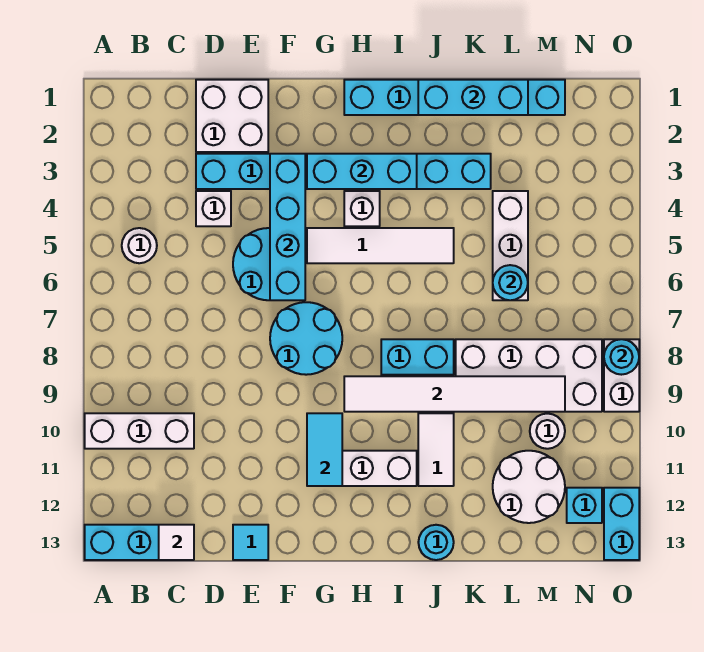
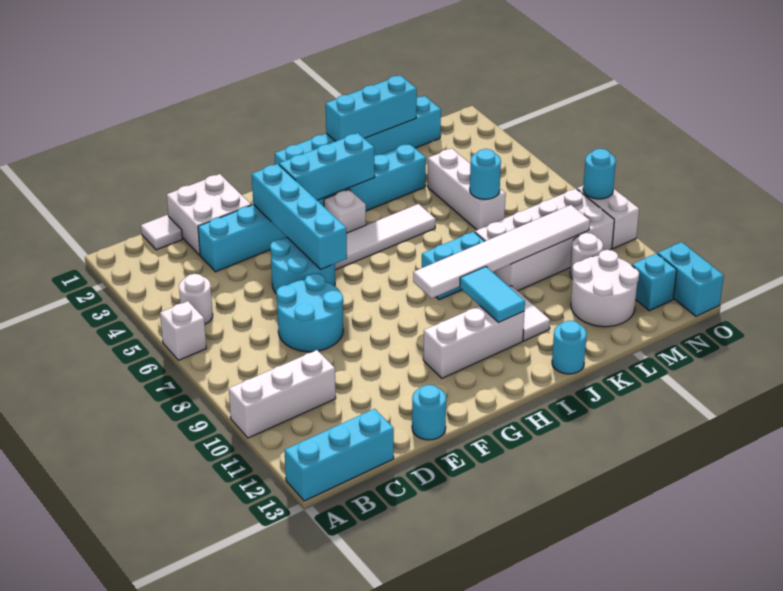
white 1x1 tile [159,525,194,560] -> white 1x1 tile moved to [141,215,182,250]
white 1x1 brick [196,191,231,226] -> white 1x1 brick moved to [160,301,206,360]
cyan 1x1 tile [233,525,268,560] -> cyan 1x1 round brick [412,385,446,440]
cyan 2x2 round brick [270,302,342,375] -> cyan 2x2 round brick moved to [276,273,343,352]
cyan 1x2 tile [307,413,342,486] -> cyan 1x2 tile moved to [460,267,525,322]

